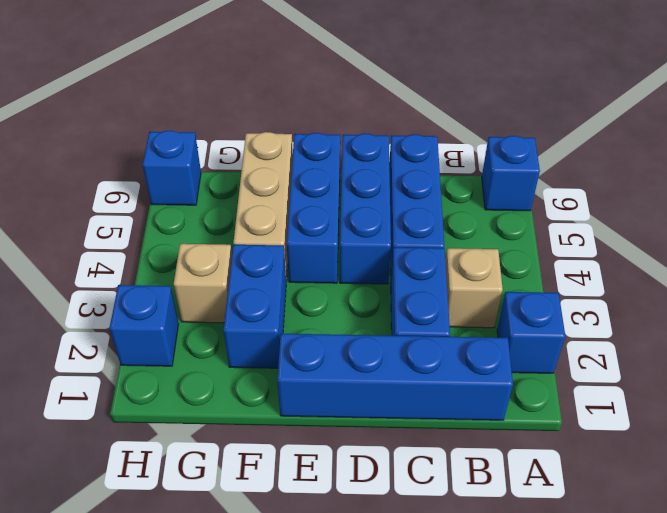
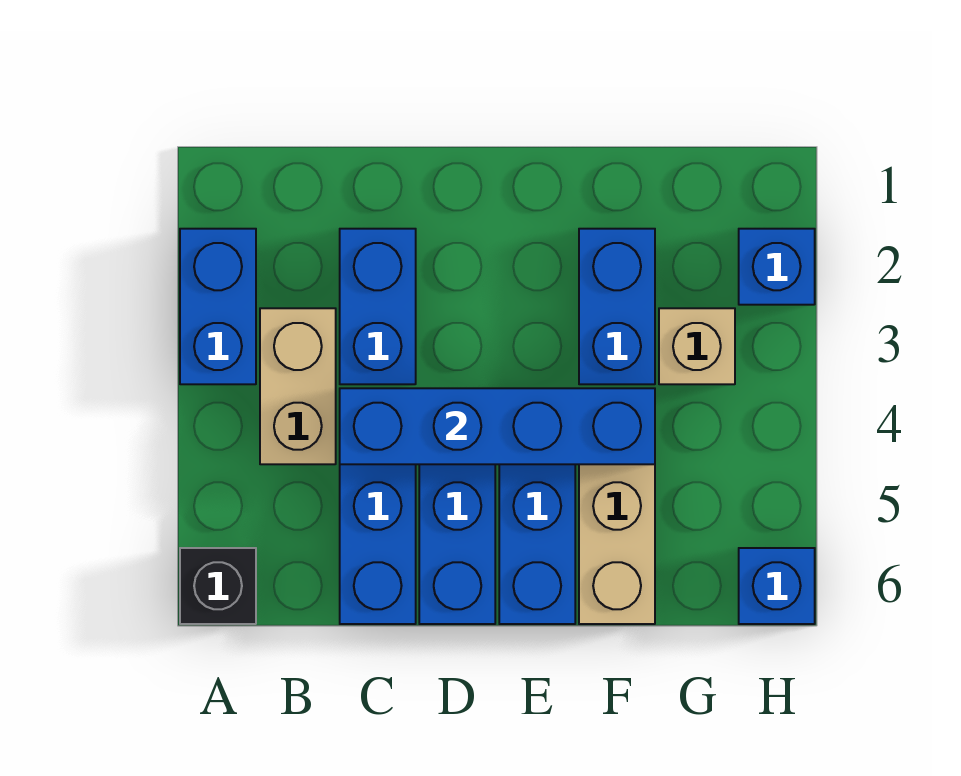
blue 1x1 brick [497,292,565,373] -> blue 1x2 brick [180,229,256,384]
blue 1x1 brick [482,136,540,211] -> black 1x1 brick [180,548,256,624]
blue 1x4 brick [277,334,513,420] -> blue 1x4 brick moved to [340,388,655,464]
tan 1x1 brick [445,248,503,328] -> tan 1x2 brick [260,308,336,464]

